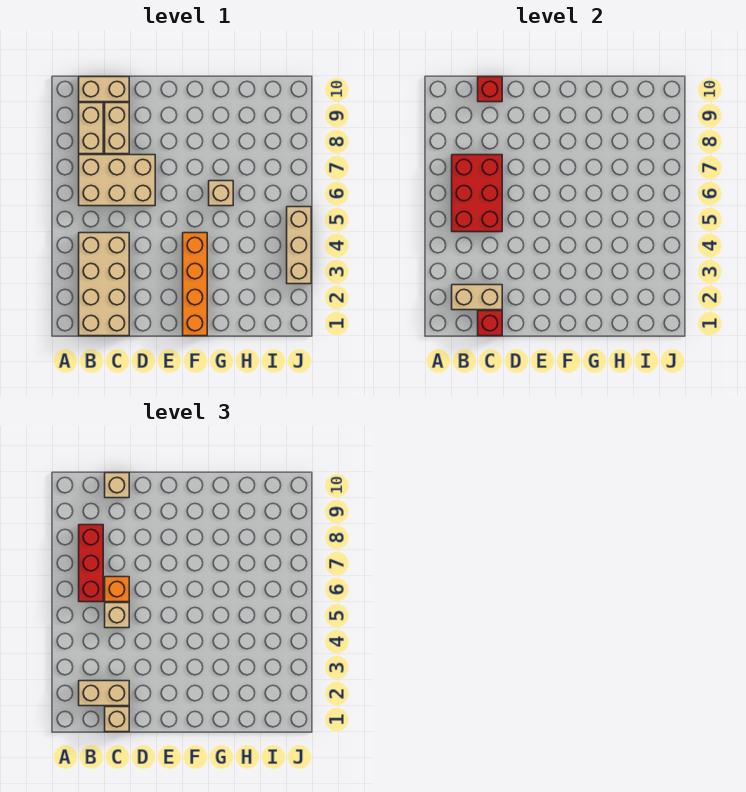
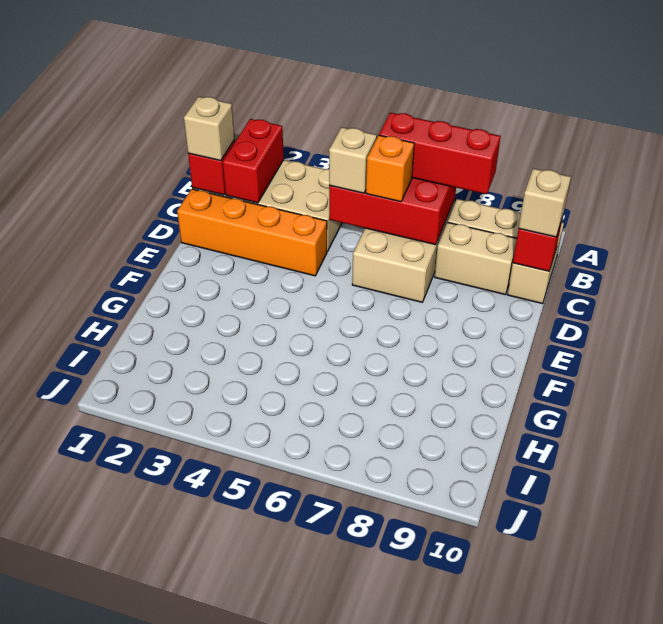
tan 1x2 brick [452,285,502,310] -> red 1x2 brick [223,119,284,203]
tan 1x2 brick [79,681,129,706] -> none
orange 1x4 brick [183,233,207,336] -> orange 1x4 brick moved to [177,189,327,276]
tan 1x1 brick [209,181,233,206] -> none
tan 1x3 brick [287,207,311,284] -> none

